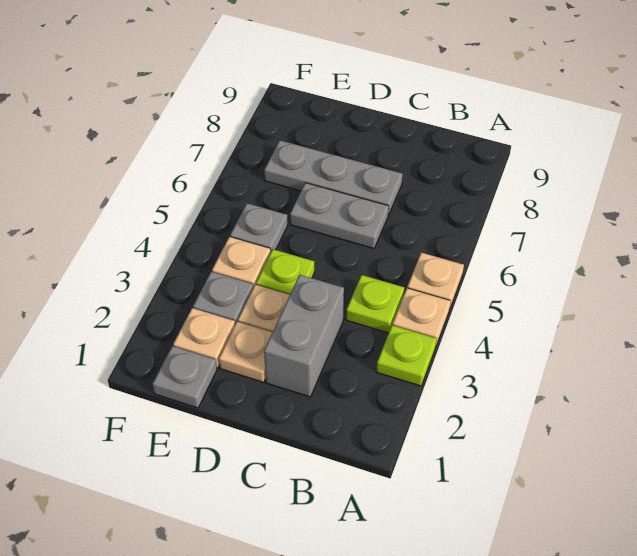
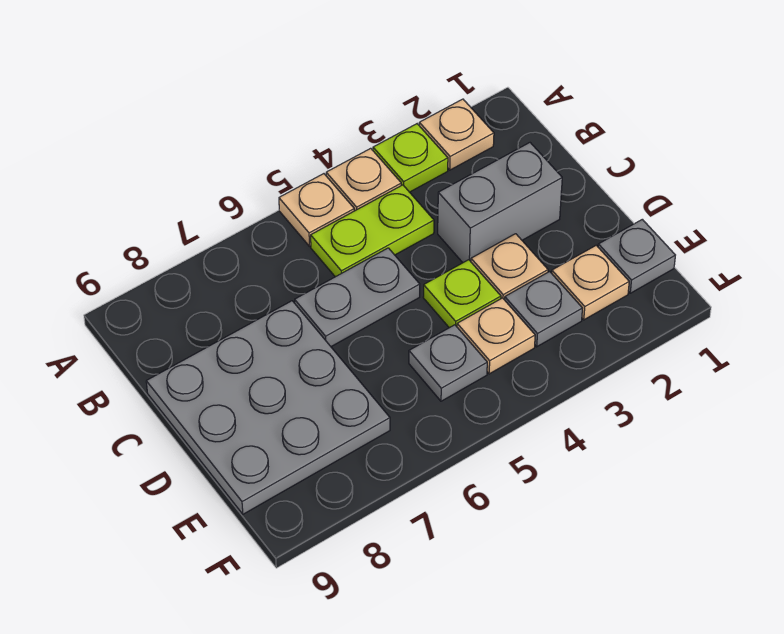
lime 1x1 plate [346,275,404,333] -> lime 1x2 plate [311,185,434,277]
grey 1x2 plate [290,183,389,248] -> grey 1x2 plate turned to [295,248,420,347]
grey 1x3 plate [264,141,403,215] -> grey 3x3 plate [146,301,390,514]
tan 1x1 plate [219,322,272,382] -> tan 1x1 plate moved to [419,99,494,170]

